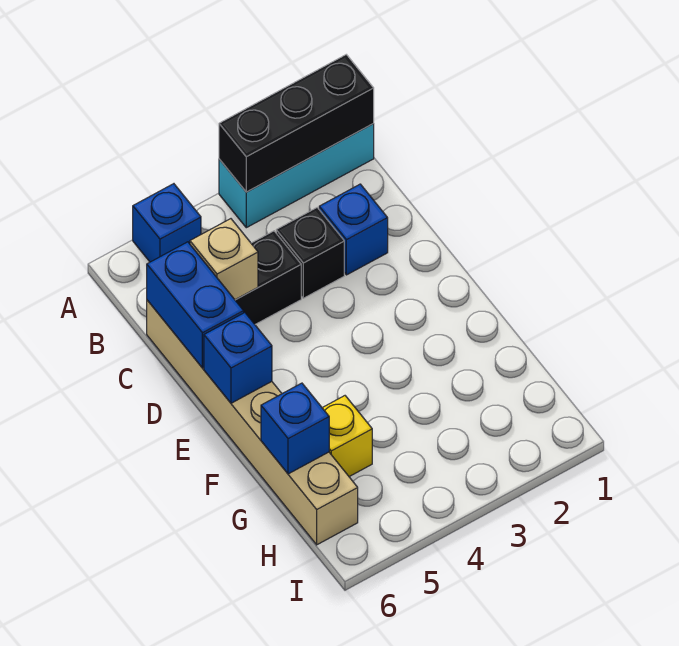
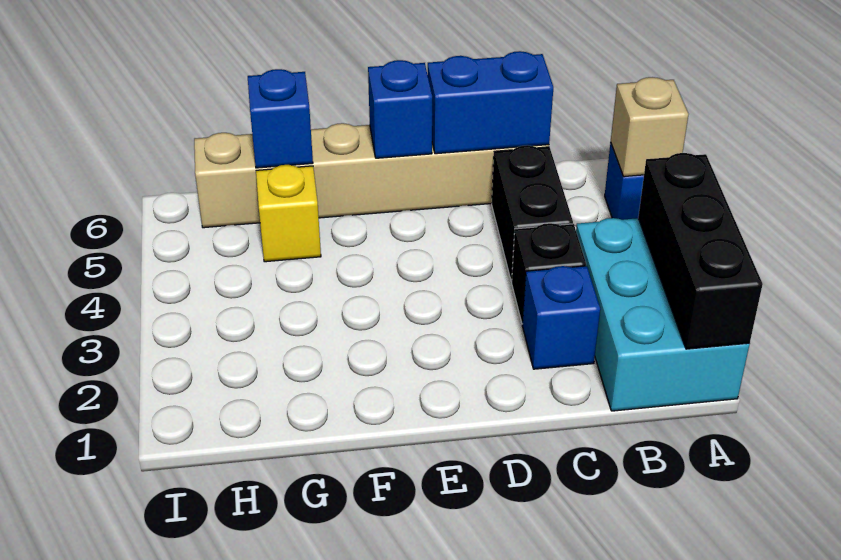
cyan 1x3 brick [219,124,374,228] -> cyan 2x3 brick [576,218,750,411]
tan 1x1 brick [190,219,258,300] -> tan 1x1 brick moved to [611,77,689,177]

